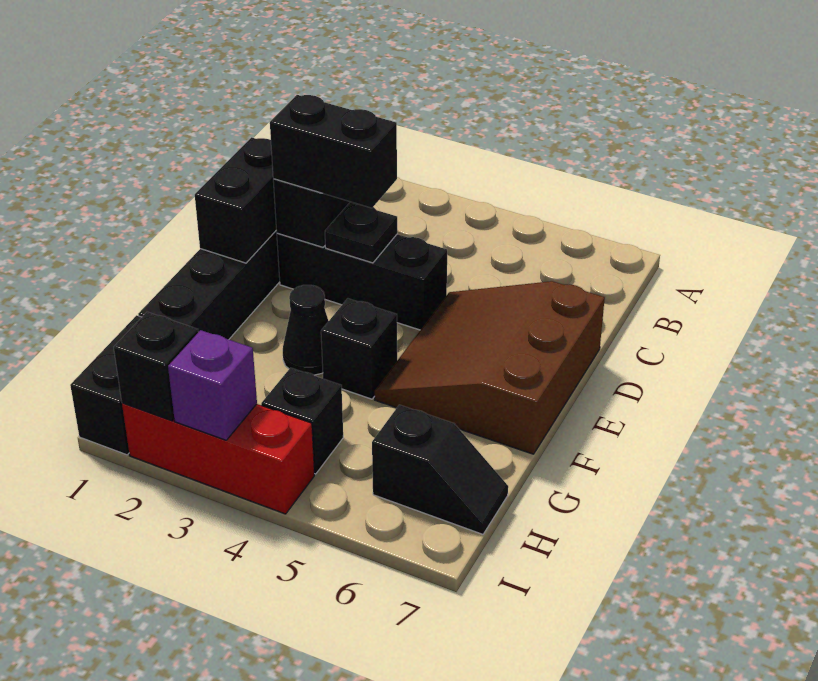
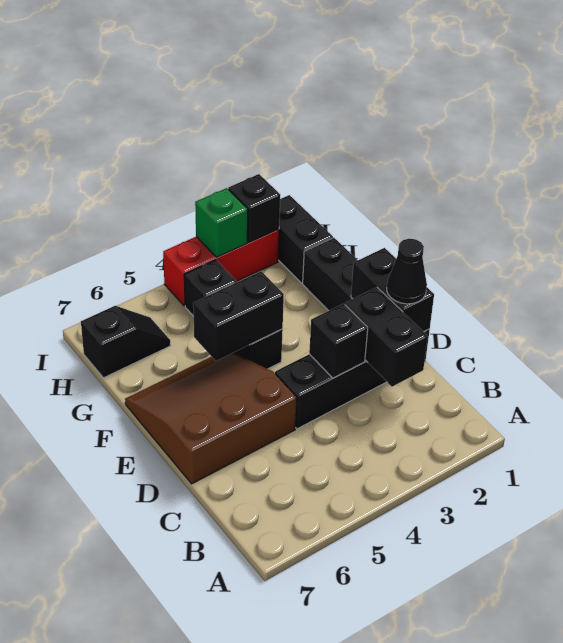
black 1x2 brick [270,95,397,208] -> black 1x2 brick moved to [193,271,284,361]
black 1x1 plate [325,202,397,263] -> black 1x1 brick [309,304,368,378]
brown 3x3 slope [375,281,605,454] -> brown 3x3 slope turned to [125,353,297,484]
black 1x1 cone [283,285,328,375] -> black 1x1 cone moved to [387,239,427,304]
black 1x2 slope [372,405,508,534] -> black 1x2 slope turned to [81,306,171,378]
purple 1x1 brick [168,330,257,440] -> green 1x1 brick [195,188,248,257]

